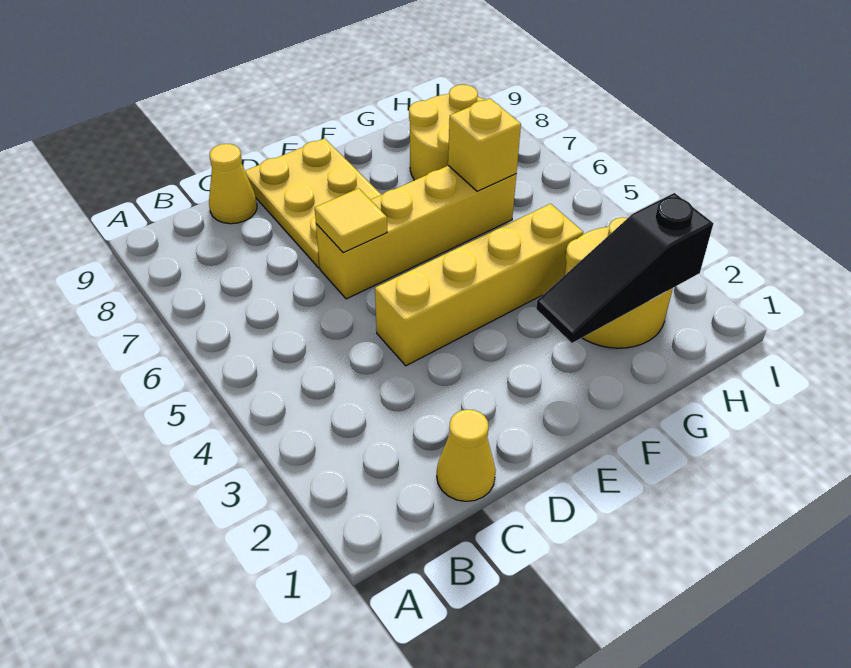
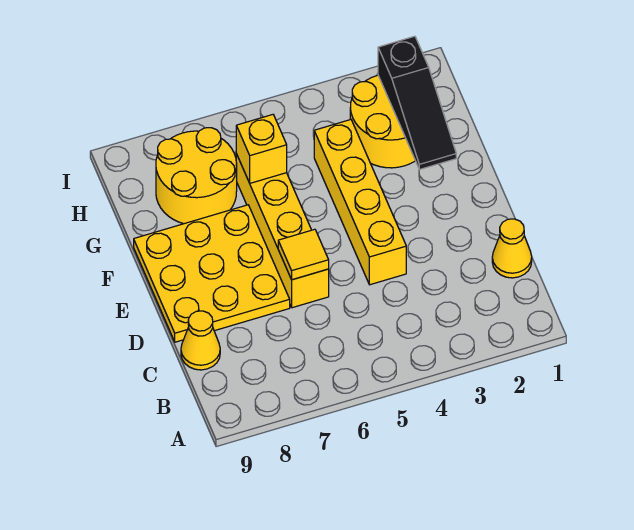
yellow 2x3 plate [245,138,382,268] -> yellow 3x3 plate [134,205,290,342]

